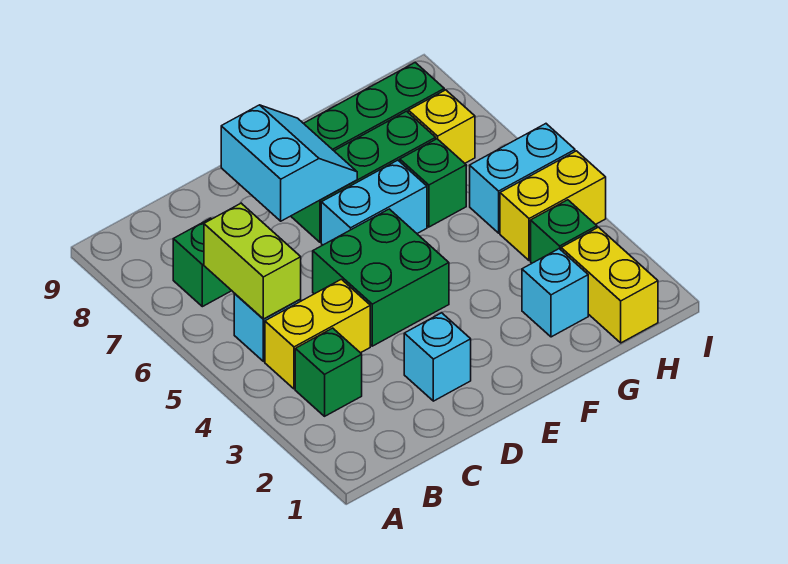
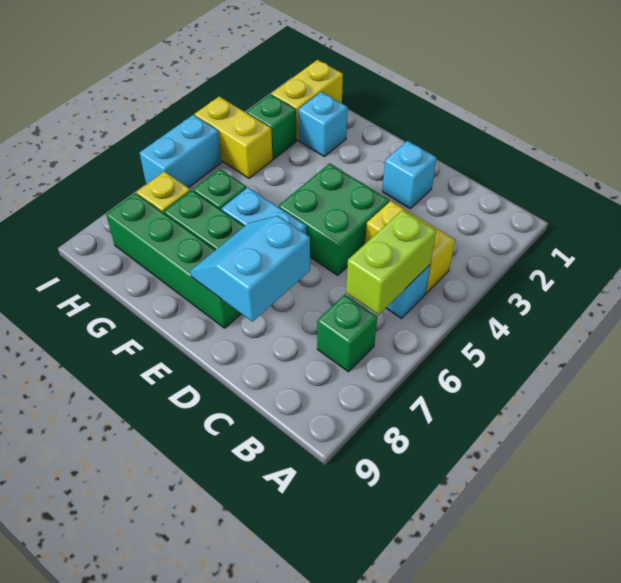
green 1x1 brick [295,328,362,416] -> none
cyan 1x2 brick [470,124,575,233] -> cyan 1x2 brick turned to [140,115,222,188]

